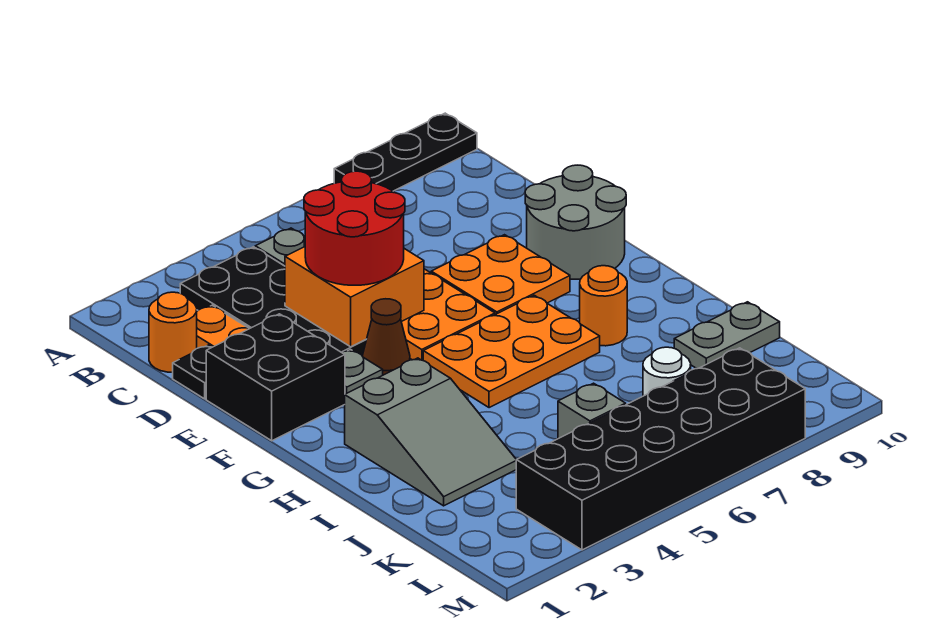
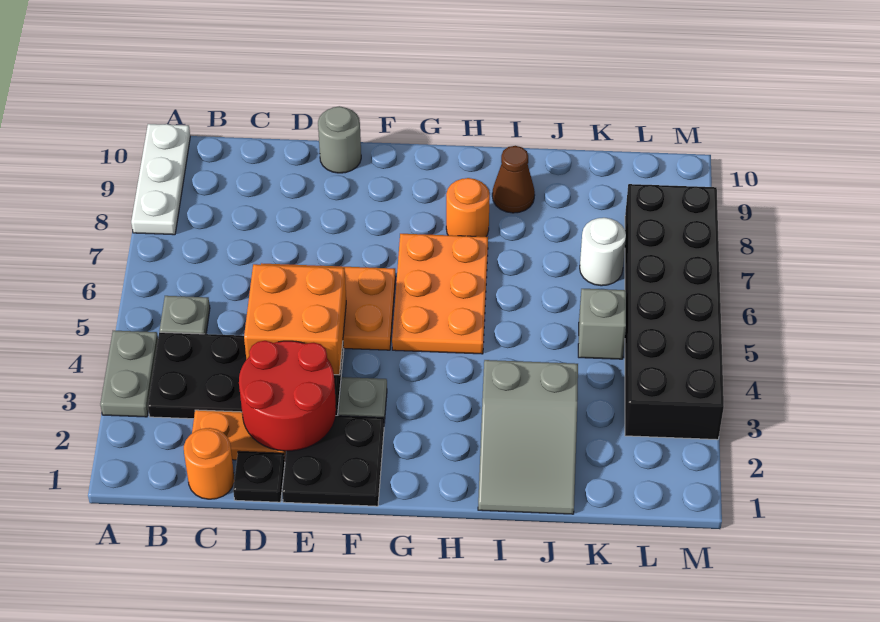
black 1x3 plate [334,113,477,191] -> white 1x3 plate [131,124,190,235]
red 2x2 round brick [304,171,405,285] -> red 2x2 round brick moved to [239,341,336,451]
black 2x2 brick [206,314,345,441] -> black 2x2 plate [282,416,384,506]
orange 2x2 plate [431,235,570,315] -> none
grey 2x2 round brick [525,165,626,279] -> grey 1x1 round brick [318,106,361,173]
brown 1x1 cone [363,299,410,375] -> brown 1x1 cone moved to [492,146,535,213]
grey 2x3 slope [345,358,516,506] -> grey 2x3 slope turned to [478,360,578,514]
grey 1x2 plate [674,302,780,369] -> grey 1x2 plate moved to [100,331,158,417]

